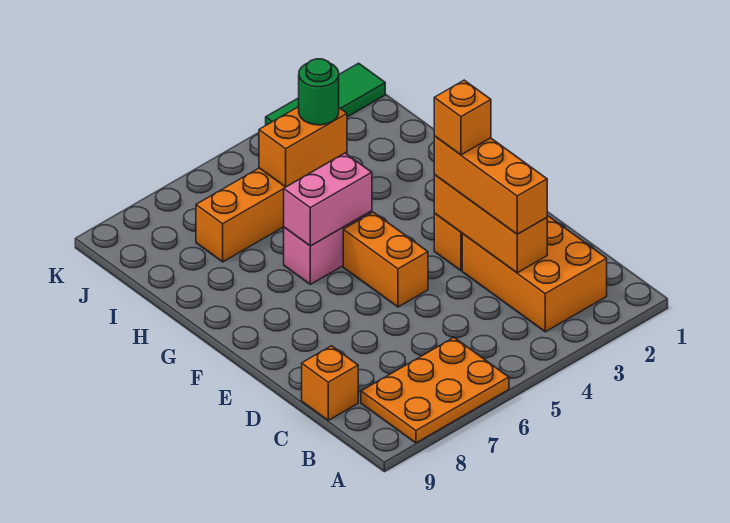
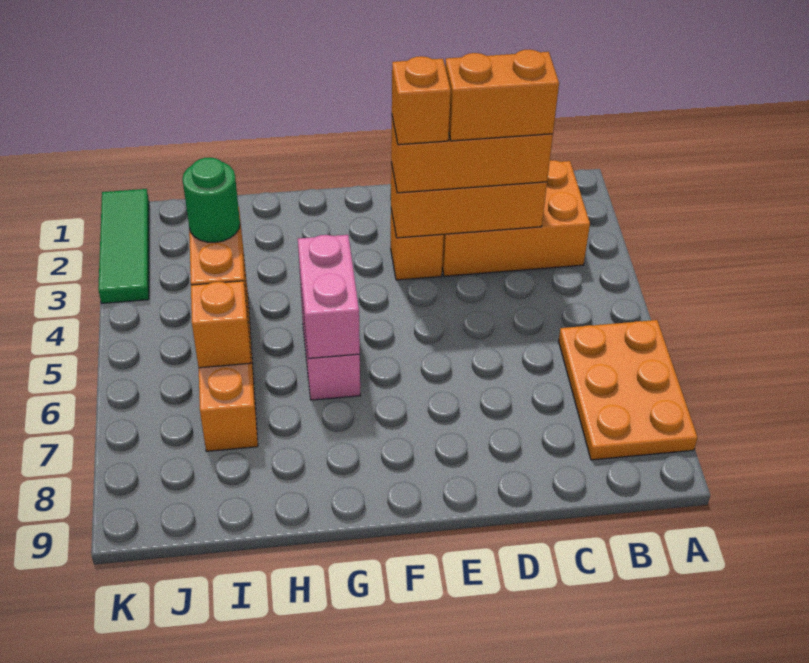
orange 1x1 brick [302,346,358,420] -> orange 1x1 brick moved to [191,281,251,368]
orange 1x2 brick [343,212,428,307] -> orange 1x2 brick moved to [445,49,559,141]

